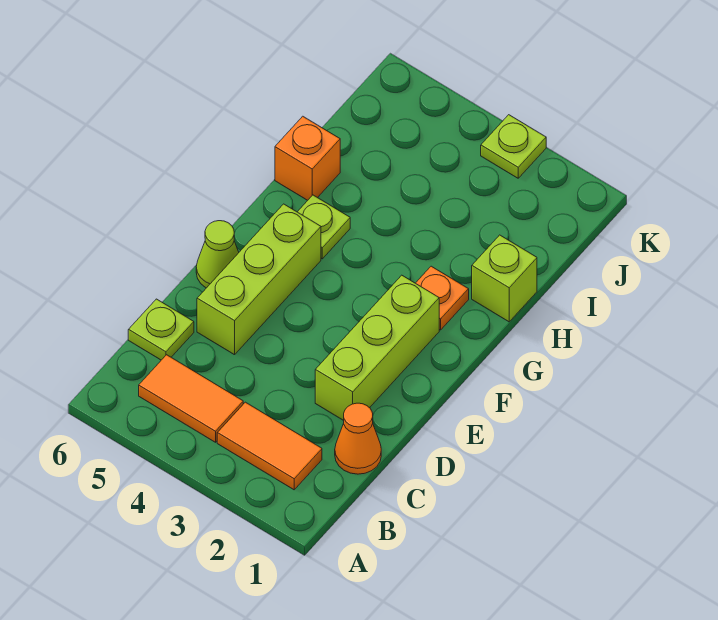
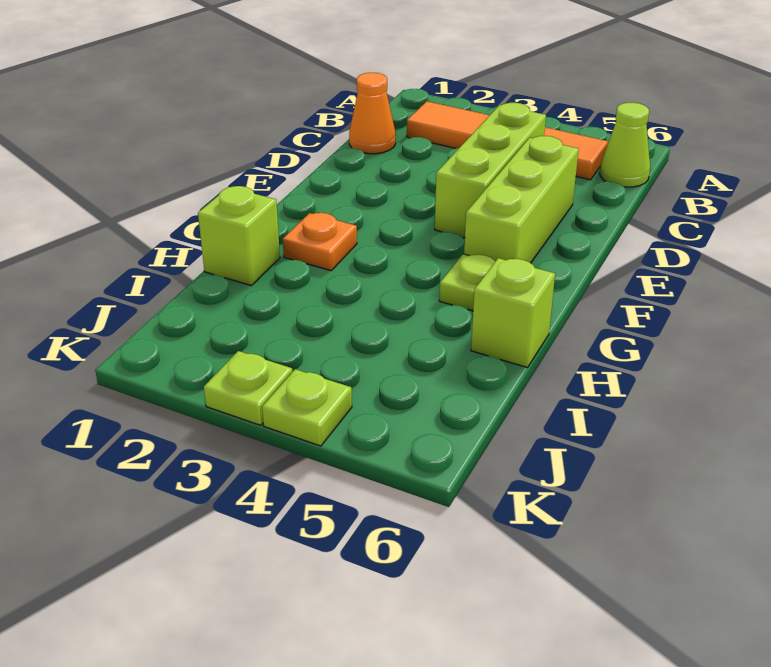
lime 1x1 plate [128,299,194,360] -> lime 1x1 plate moved to [262,369,352,446]
lime 1x3 brick [315,275,439,420] -> lime 1x3 brick moved to [435,103,546,238]
lime 1x1 cone [196,221,239,288] -> lime 1x1 cone moved to [600,103,650,187]
orange 1x1 brick [275,116,340,200] -> lime 1x1 brick [471,258,555,367]

